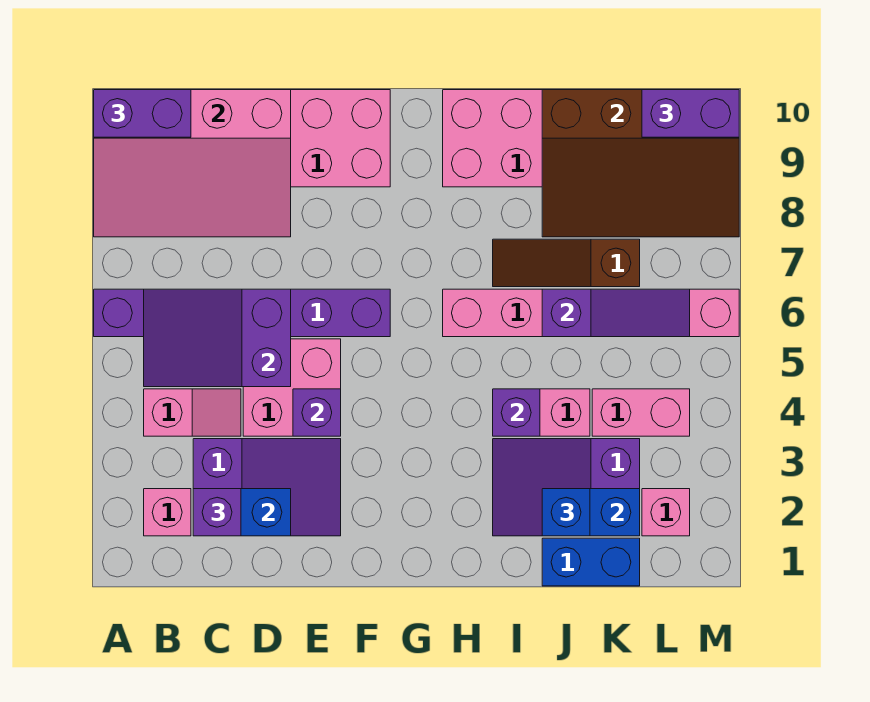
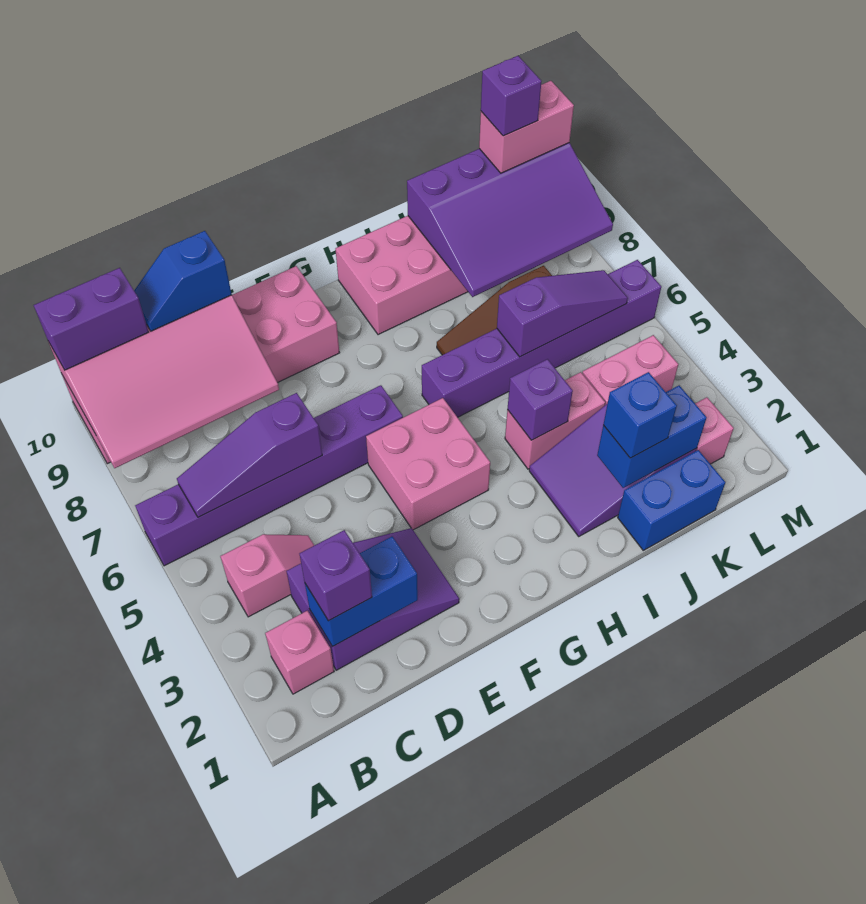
purple 2x3 slope [144,289,291,387] -> purple 1x3 slope [177,393,322,517]
none -> blue 1x2 slope [134,231,232,331]
pink 2x2 brick [243,339,341,436] -> pink 2x2 brick moved to [366,398,490,530]
purple 1x1 brick [293,389,341,436] -> purple 1x1 brick moved to [481,56,541,136]
pink 1x6 brick [443,289,739,337] -> purple 1x6 brick [422,260,661,417]
brown 3x4 slope [542,90,739,237] -> purple 3x4 slope [407,143,613,297]
purple 1x2 brick [642,90,739,137] -> pink 1x2 brick [479,81,574,173]

